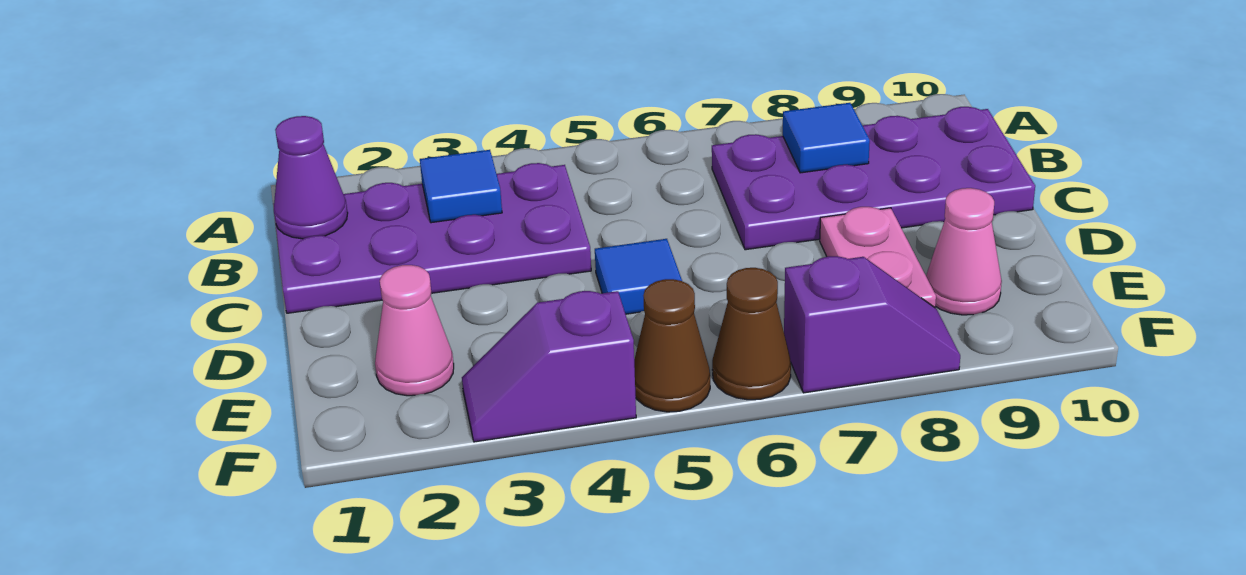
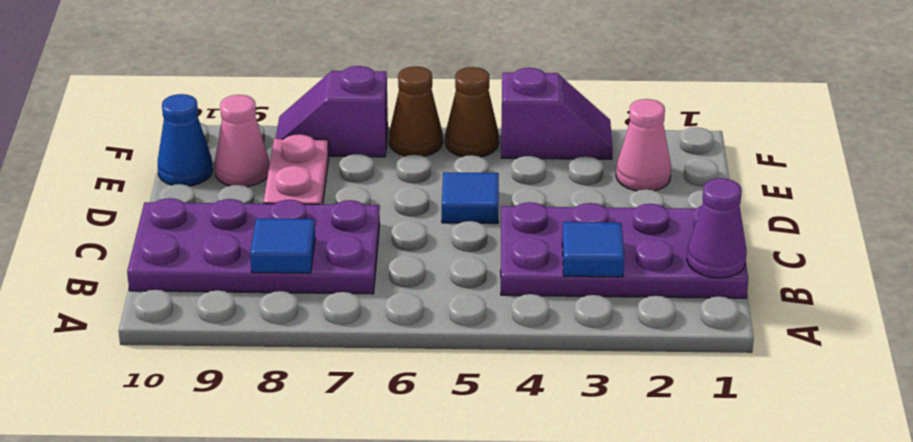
none -> blue 1x1 cone [158,94,213,186]

